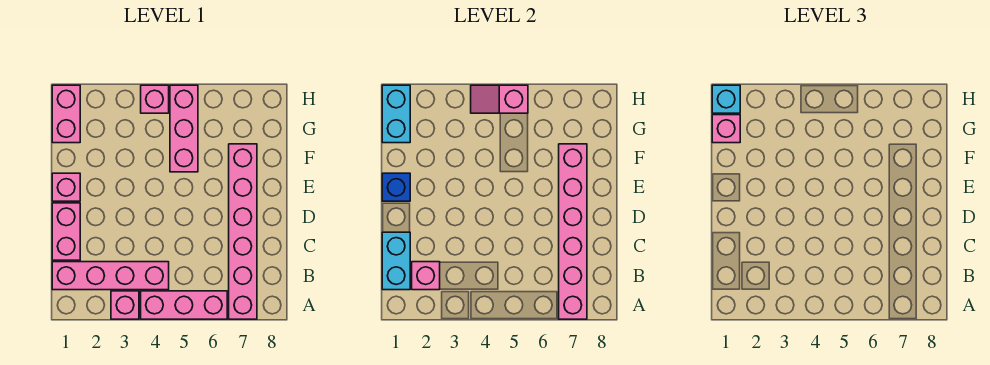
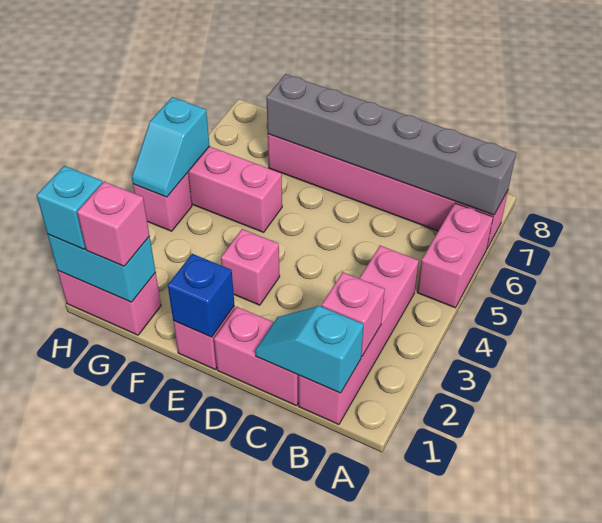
pink 1x1 brick [111,291,139,319] -> pink 1x1 brick moved to [221,229,280,305]
pink 1x3 brick [141,291,227,319] -> pink 1x2 brick [417,203,493,308]
pink 1x6 brick [559,144,587,319] -> grey 1x6 brick [266,74,516,215]
cyan 1x2 brick [382,232,410,290] -> cyan 1x2 slope [255,306,364,393]
pink 1x2 slope [471,85,528,113] -> cyan 1x2 slope [132,97,210,197]

